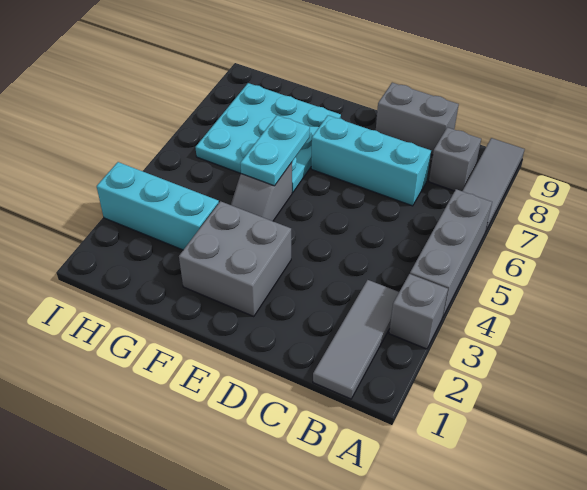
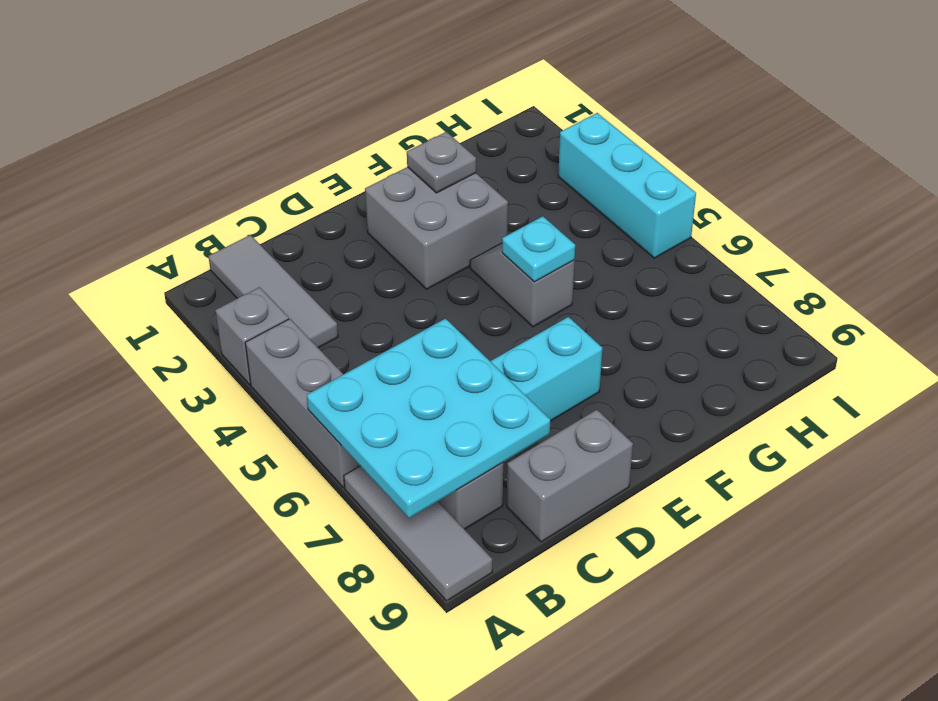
none -> grey 1x1 plate [407,132,476,193]
cyan 1x2 plate [240,115,310,186] -> cyan 1x1 plate [502,216,575,282]
cyan 3x3 plate [195,83,341,193] -> cyan 3x3 plate moved to [307,319,550,518]
cyan 1x3 brick [97,162,219,250] -> cyan 1x3 brick turned to [558,113,696,258]

